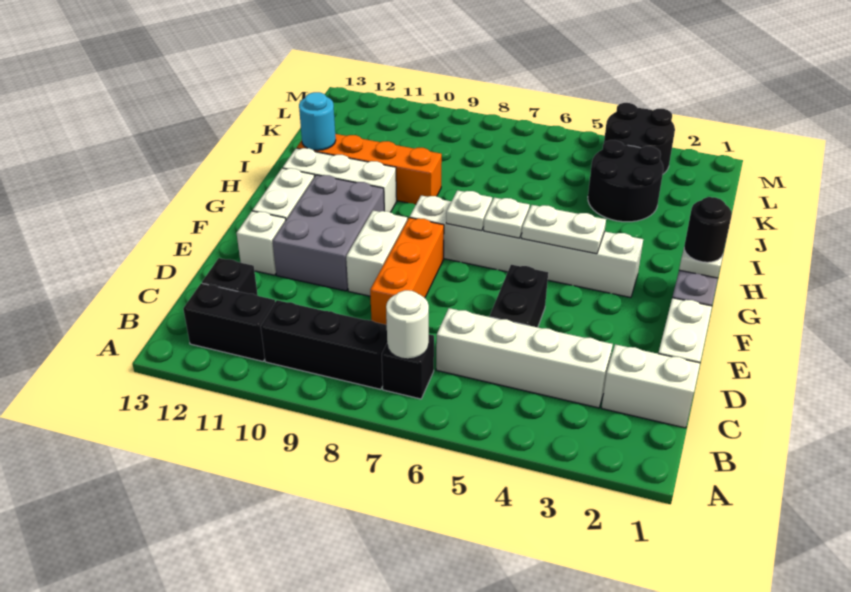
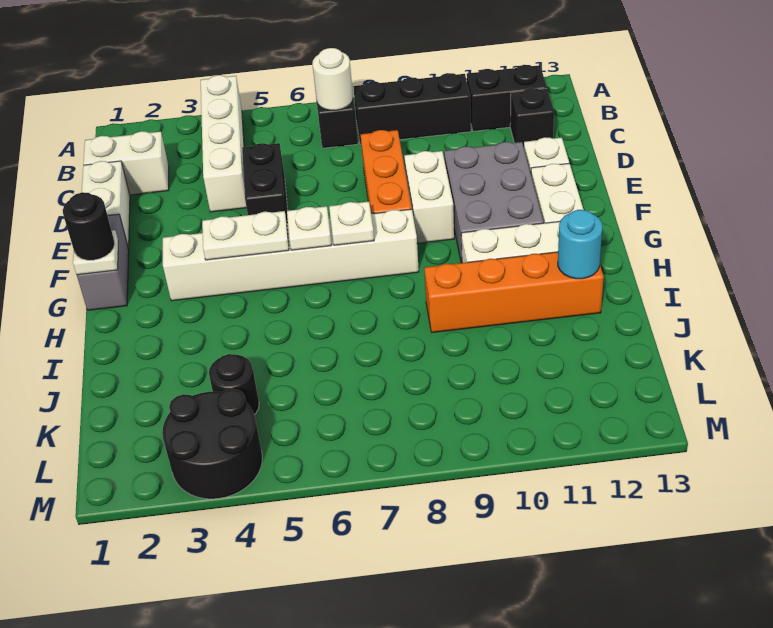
white 1x4 brick [436,308,613,408] -> white 1x4 brick turned to [201,75,247,212]
black 2x2 round brick [588,140,663,222] -> black 1x1 round brick [209,354,259,415]

